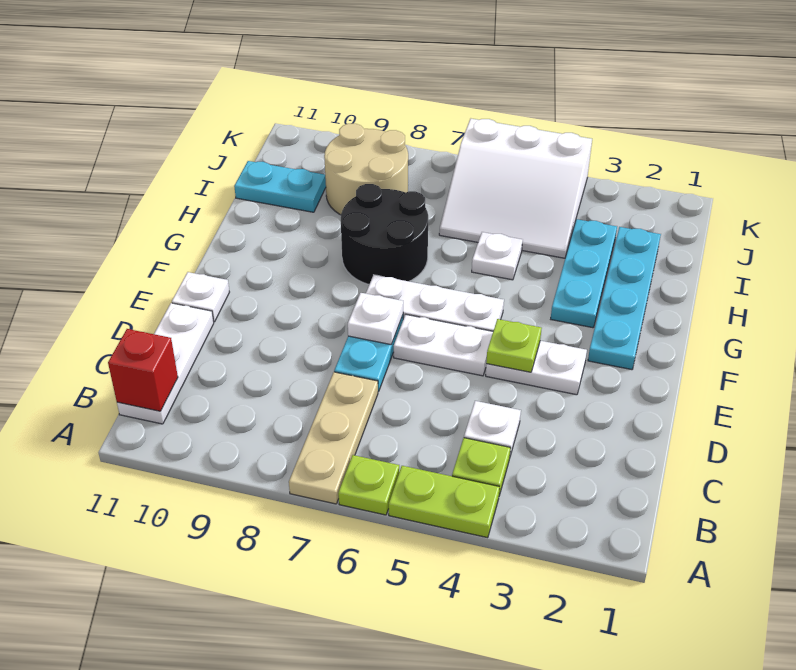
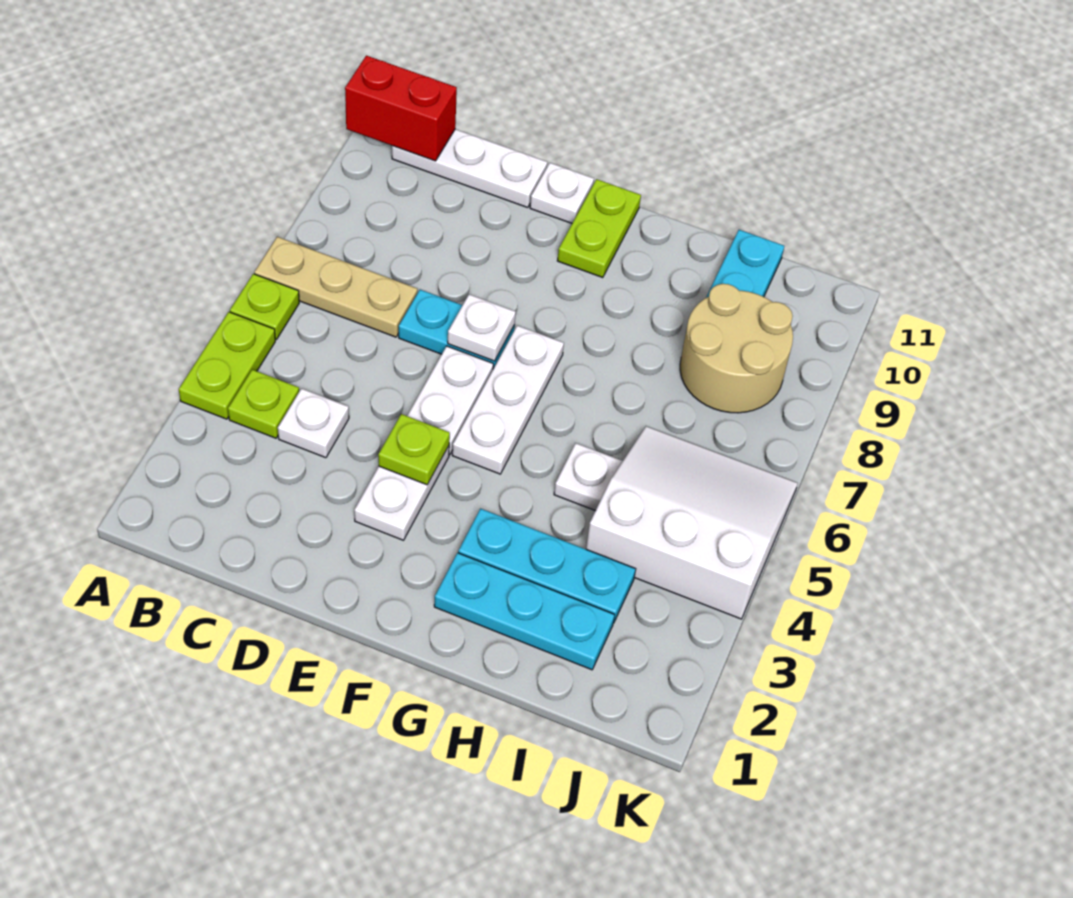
red 1x1 brick [108,329,178,411] -> red 1x2 brick [345,56,457,161]
cyan 1x4 plate [588,227,661,370] -> cyan 1x3 plate [434,553,615,670]
none -> lime 1x2 plate [557,179,641,278]
black 2x2 round brick [341,184,428,284] -> none
white 3x3 slope [439,119,592,258] -> white 3x3 slope turned to [586,426,798,619]

